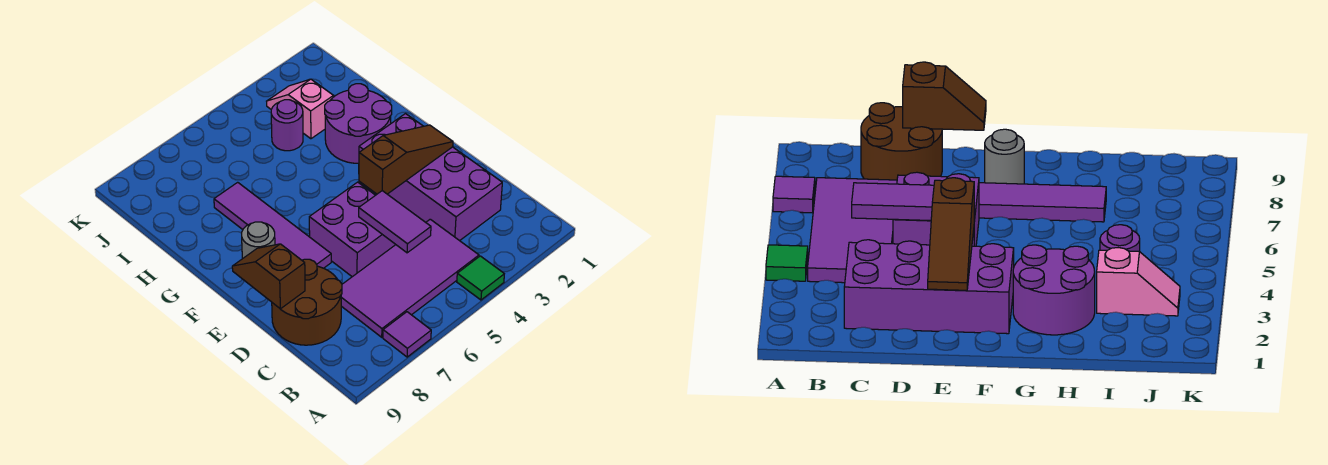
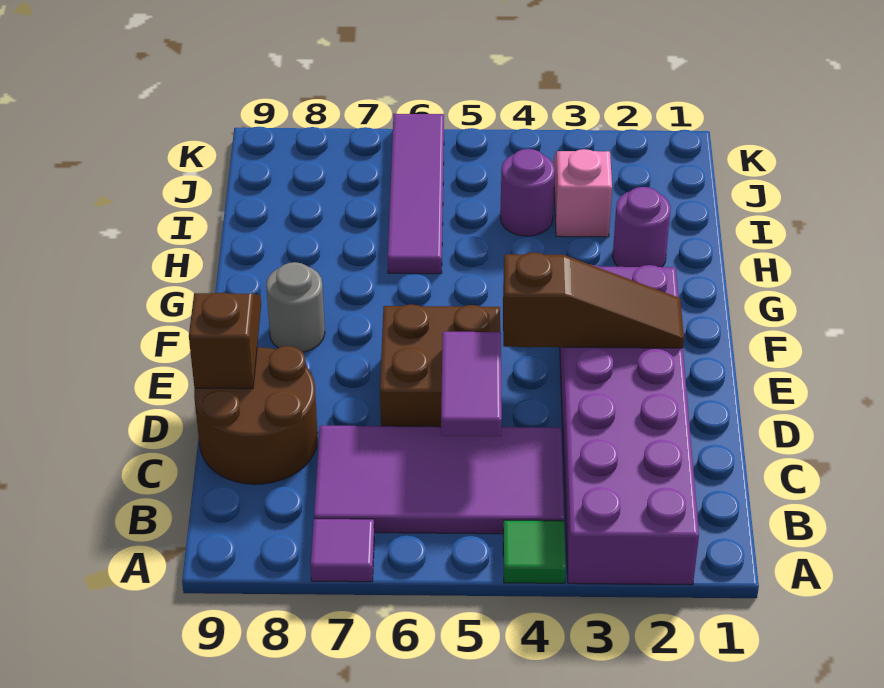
purple 2x4 brick [359,114,502,241] -> purple 2x6 brick [560,265,699,585]
purple 2x2 brick [309,182,396,277] -> brown 2x2 brick [380,304,500,427]
purple 1x4 tile [214,182,331,268] -> purple 1x4 tile moved to [388,114,444,274]
purple 2x2 round brick [325,84,392,163] -> purple 1x1 round brick [613,187,671,267]

